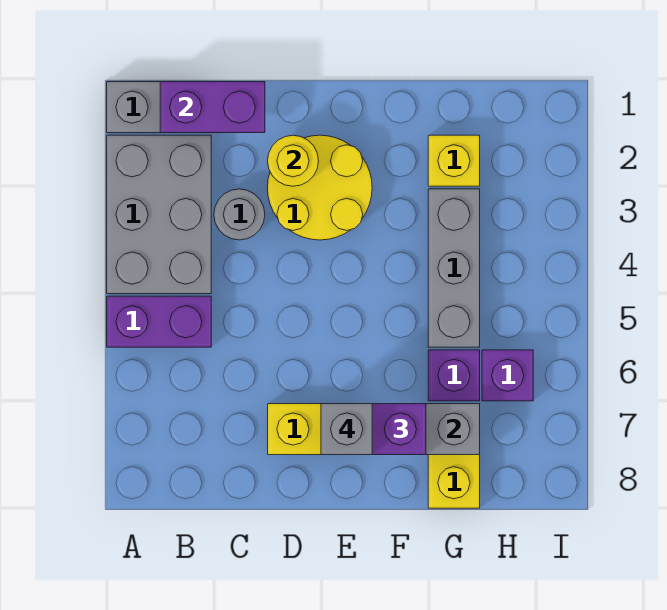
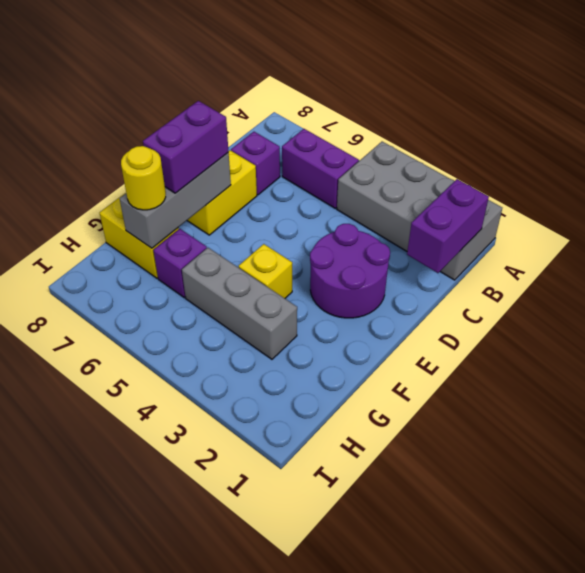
purple 1x2 brick [107,296,211,347] -> purple 1x2 brick turned to [282,129,359,208]
grey 1x1 round brick [214,189,265,240] -> none
yellow 2x2 round brick [268,135,372,240] -> purple 2x2 round brick [310,224,390,318]
yellow 1x1 round brick [268,135,319,186] -> yellow 1x1 round brick moved to [121,146,166,210]
grey 1x1 brick [321,404,372,455] -> none
yellow 1x1 brick [428,135,480,186] -> yellow 1x1 brick moved to [239,244,292,298]
purple 1x1 brick [482,350,533,401] -> purple 1x1 brick moved to [231,132,280,195]

